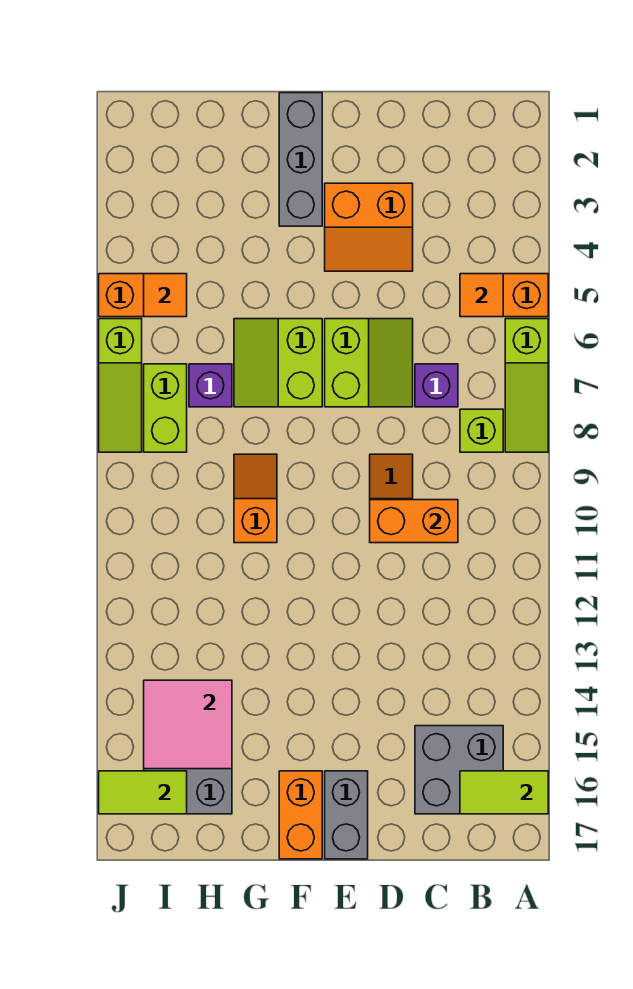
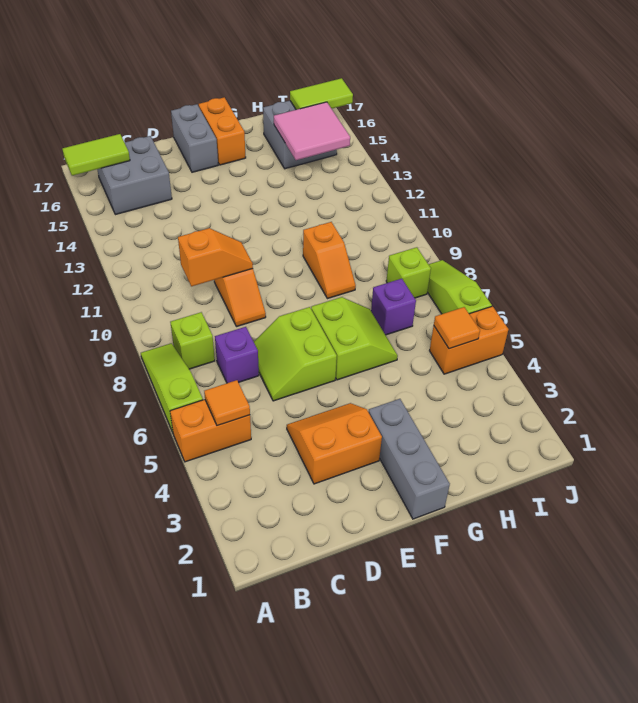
orange 1x2 brick [370,500,458,543] -> orange 1x2 slope [178,228,253,286]
lime 1x2 brick [144,364,187,452] -> lime 1x1 brick [386,247,431,298]

